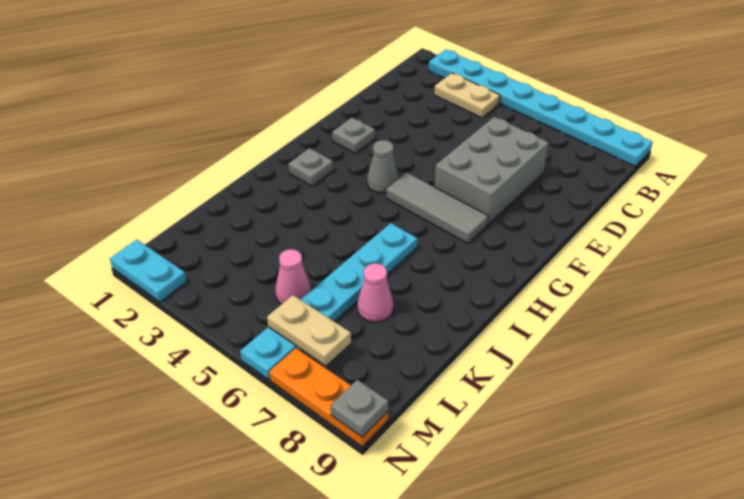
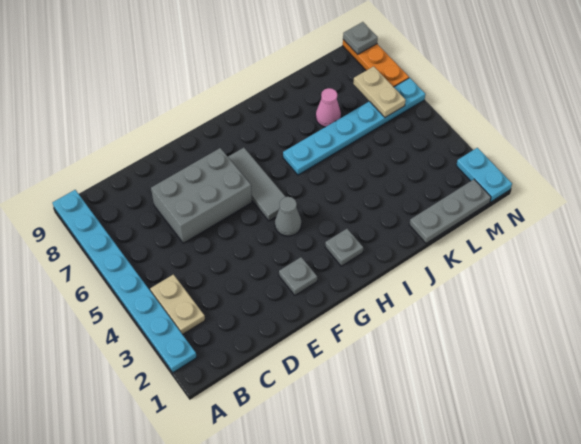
none -> grey 1x3 plate [409,179,491,243]
pink 1x1 cone [275,249,311,304] -> none

